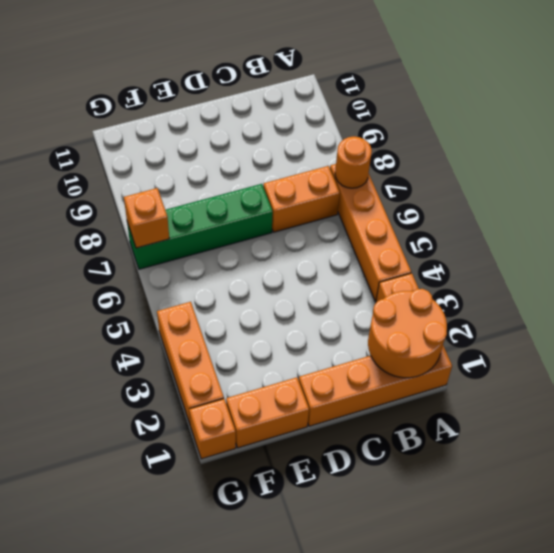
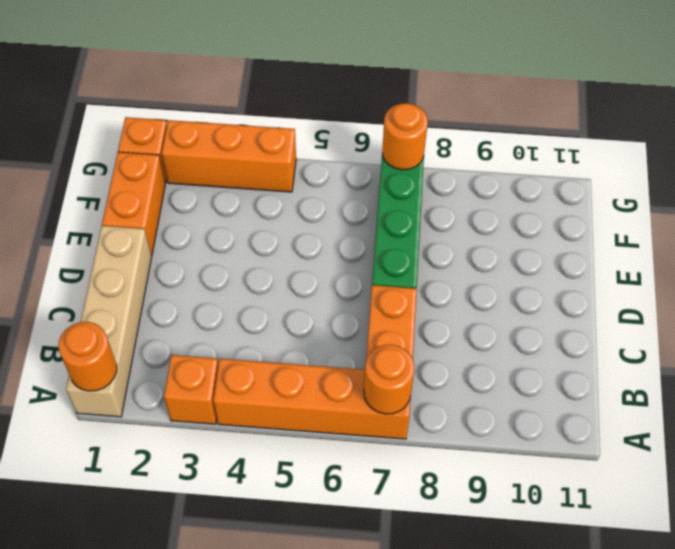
orange 1x4 brick [299,346,452,426] -> tan 1x4 brick [66,226,152,417]
orange 2x2 round brick [368,289,447,378] -> orange 1x1 round brick [58,322,117,391]
orange 1x1 brick [124,188,169,248] -> orange 1x1 round brick [382,103,428,170]

